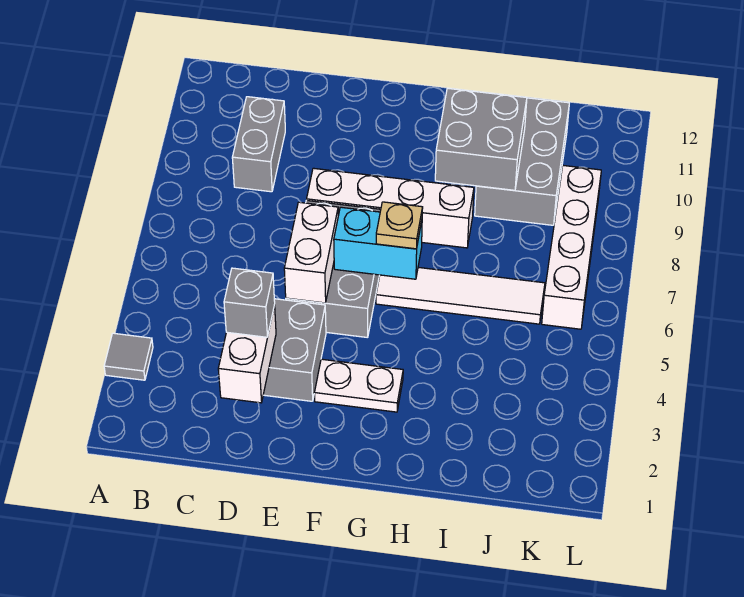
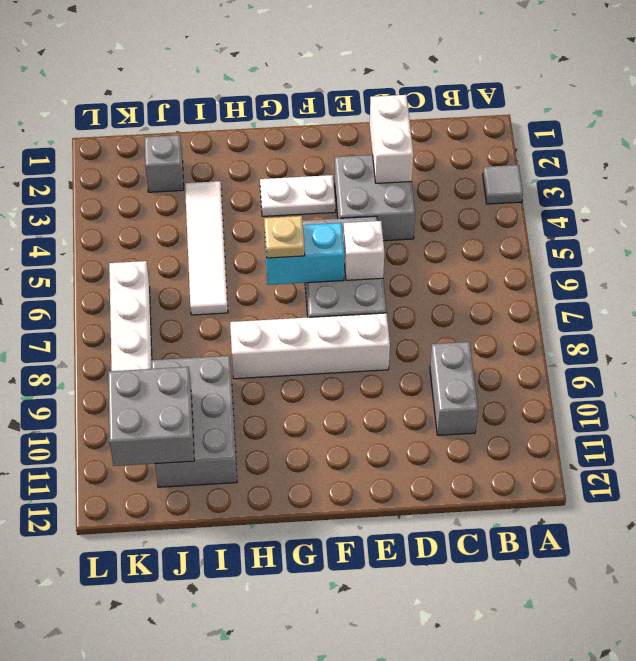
grey 1x1 brick [224,268,275,337] -> grey 1x1 brick moved to [144,135,184,192]
white 1x2 brick [284,202,338,303] -> white 1x1 brick [343,221,384,280]
white 1x4 tile [376,267,545,324] -> white 1x4 tile turned to [185,181,228,315]
grey 2x2 brick [435,88,527,190] -> grey 2x2 brick moved to [108,367,194,466]

